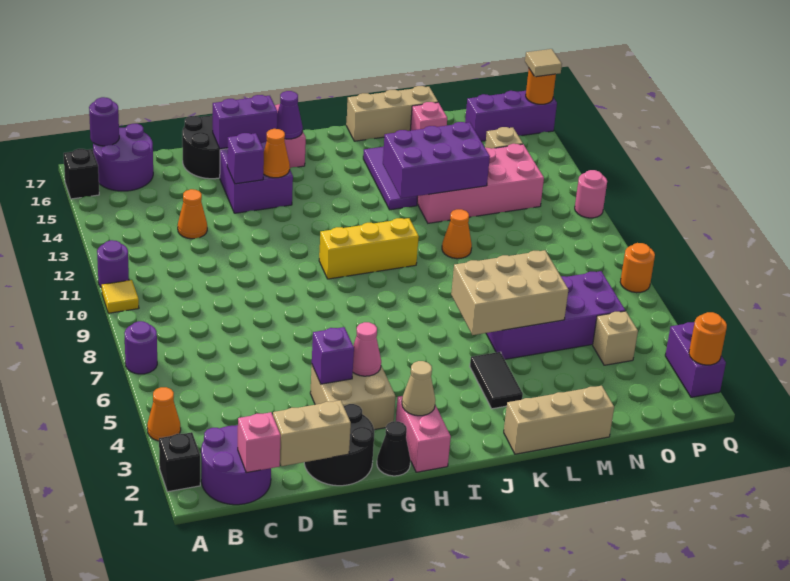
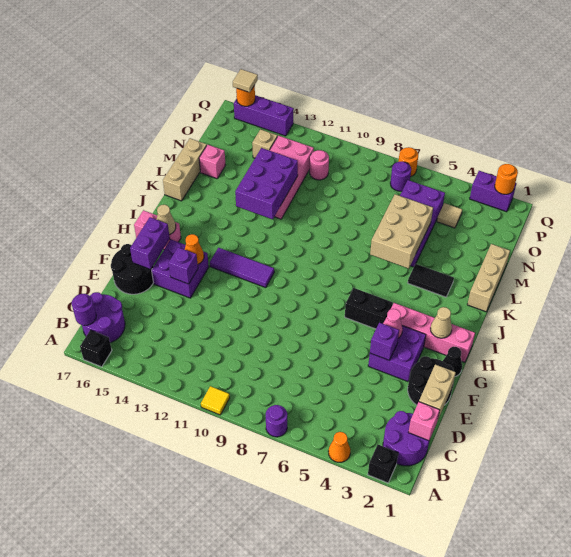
purple 1x1 round brick [97,240,129,288] -> purple 1x1 round brick moved to [390,162,411,191]
orange 1x1 cone [178,189,207,239] -> none
tan 2x2 brick [310,365,395,430] -> purple 2x2 brick [368,326,426,382]
pink 1x2 brick [396,396,451,472] -> pink 1x4 brick [391,303,475,362]
none -> black 1x2 brick [345,288,393,329]
yellow 1x3 brick [319,218,419,279] -> none
purple 1x1 cone [277,91,303,139] -> tan 1x1 cone [157,205,176,235]
purple 1x3 tile [363,147,418,210] -> purple 1x3 tile moved to [210,248,274,288]
orange 1x1 cone [442,209,472,259] -> none
tan 1x1 brick [593,311,638,365] -> tan 1x1 tile [437,203,462,228]
purple 1x3 brick [465,91,557,141] -> purple 1x3 brick turned to [234,95,294,136]
pink 1x1 round brick [575,170,607,218] -> pink 1x1 round brick moved to [310,150,329,180]

